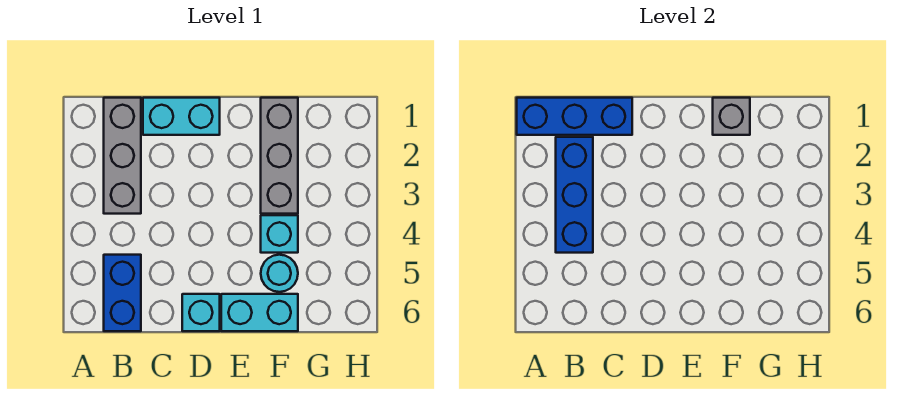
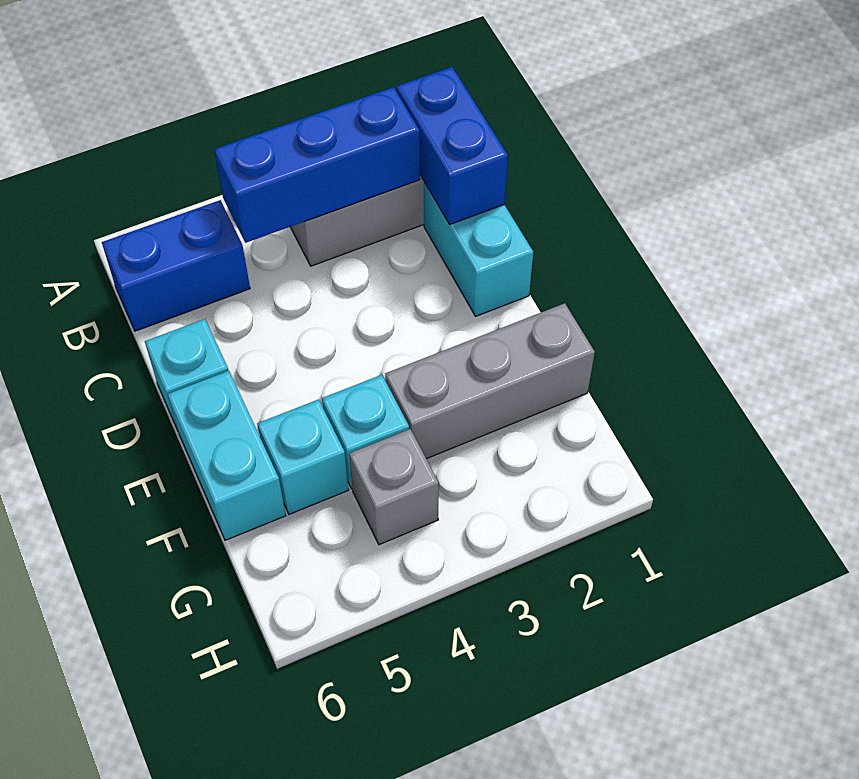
blue 1x3 brick [517,98,632,135] -> blue 1x2 brick [397,67,508,225]
grey 1x1 brick [713,98,750,135] -> grey 1x1 brick moved to [349,429,439,545]
cyan 1x1 round brick [261,255,298,292] -> cyan 1x1 brick [257,399,348,514]

